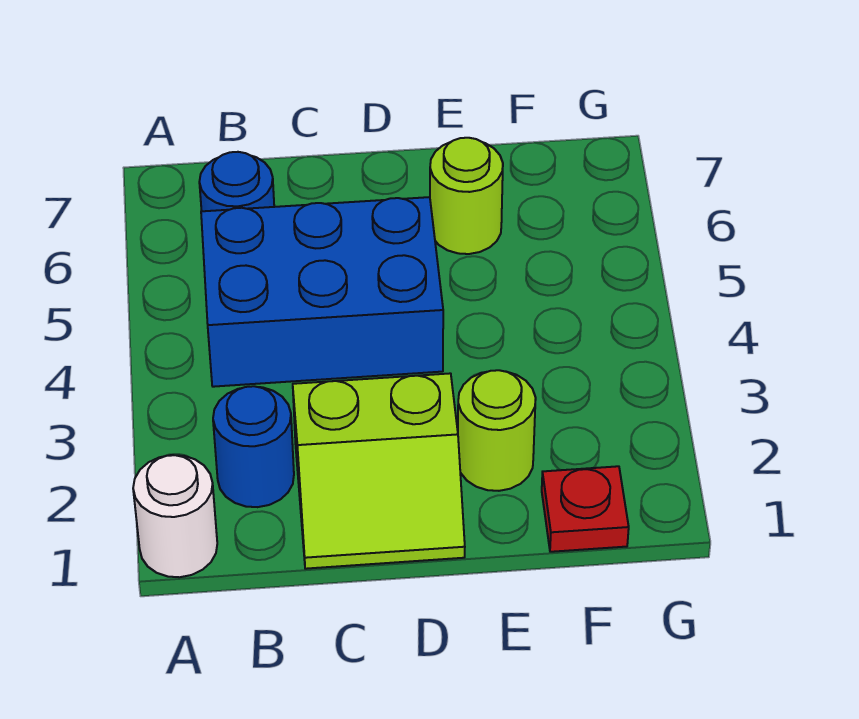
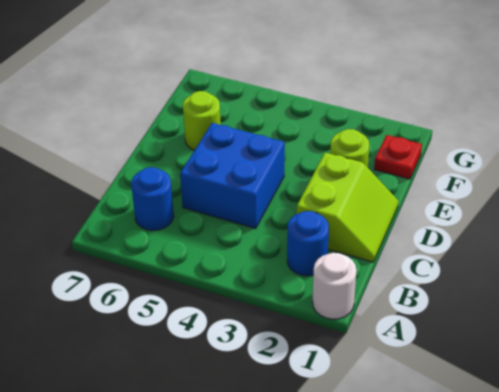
blue 2x3 brick [201,197,443,387] -> blue 2x2 brick [180,123,285,228]

